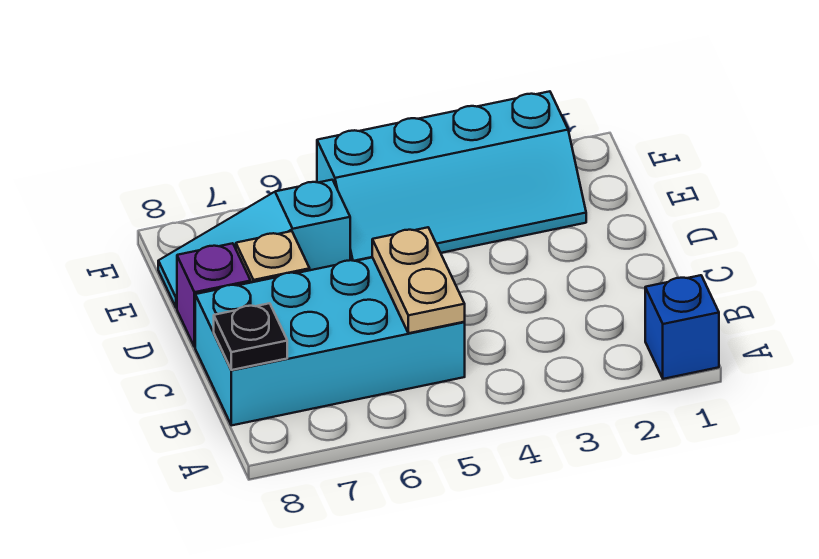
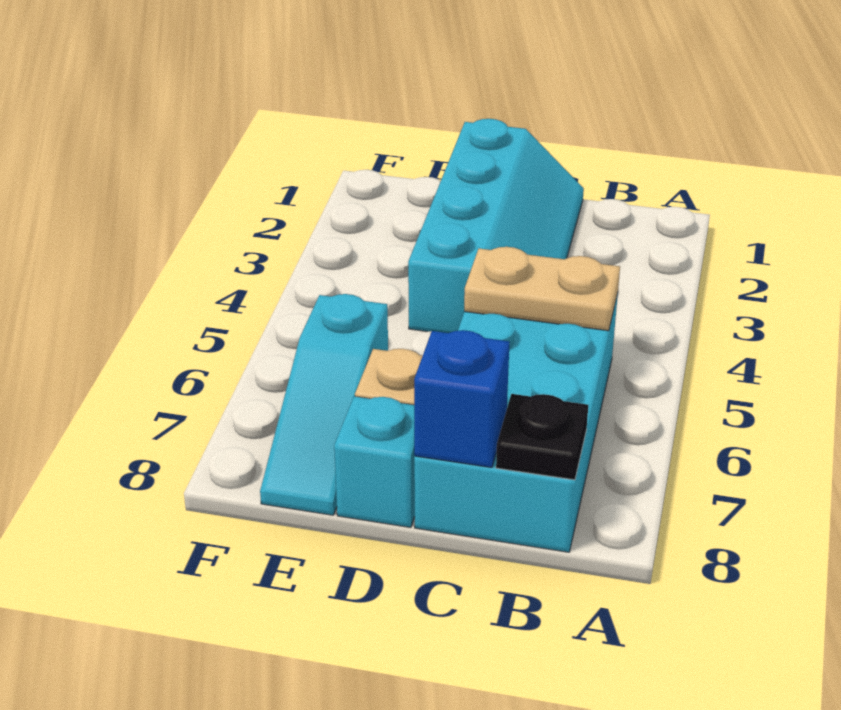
blue 1x1 brick [645,275,719,379] -> blue 1x1 brick moved to [414,330,510,467]
purple 1x1 brick [177,243,251,347] -> cyan 1x1 brick [334,396,415,527]
cyan 2x4 slope [317,91,586,261] -> cyan 2x4 slope moved to [408,119,584,333]

